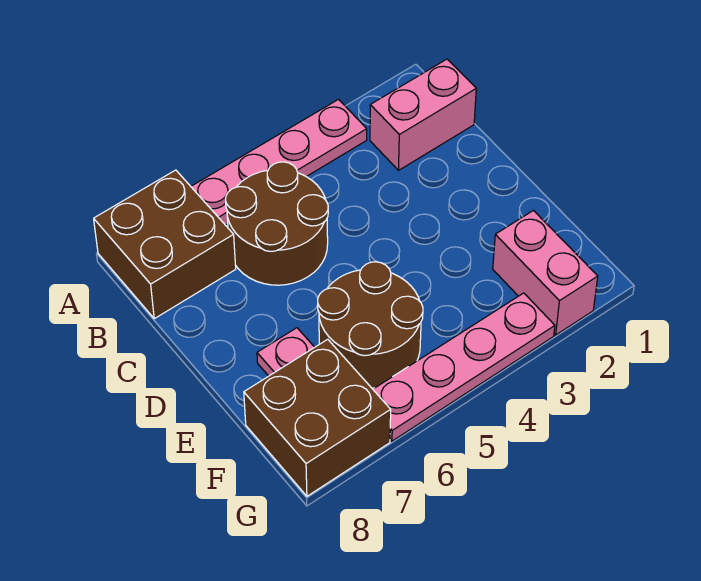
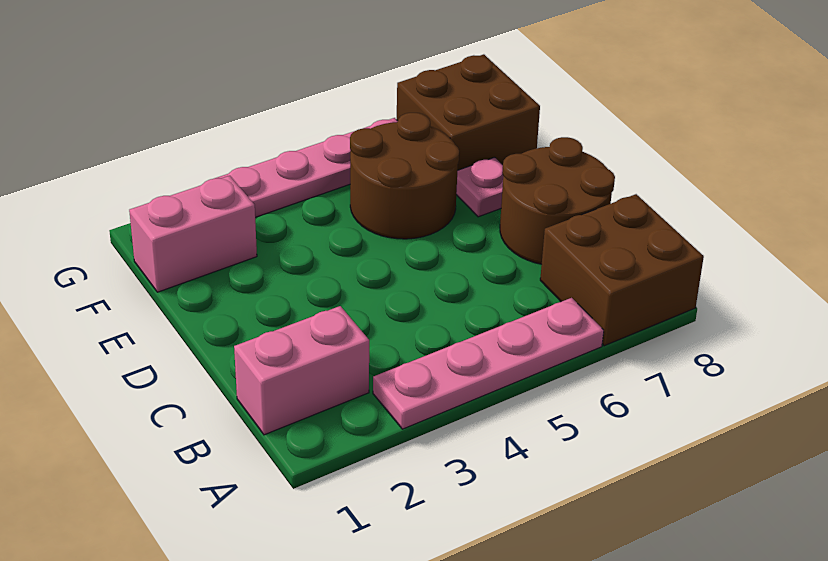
brown 2x2 round brick [226,162,328,285] -> brown 2x2 round brick moved to [500,137,615,264]
pink 1x2 brick [493,211,598,335] -> pink 1x2 brick turned to [129,176,257,292]

